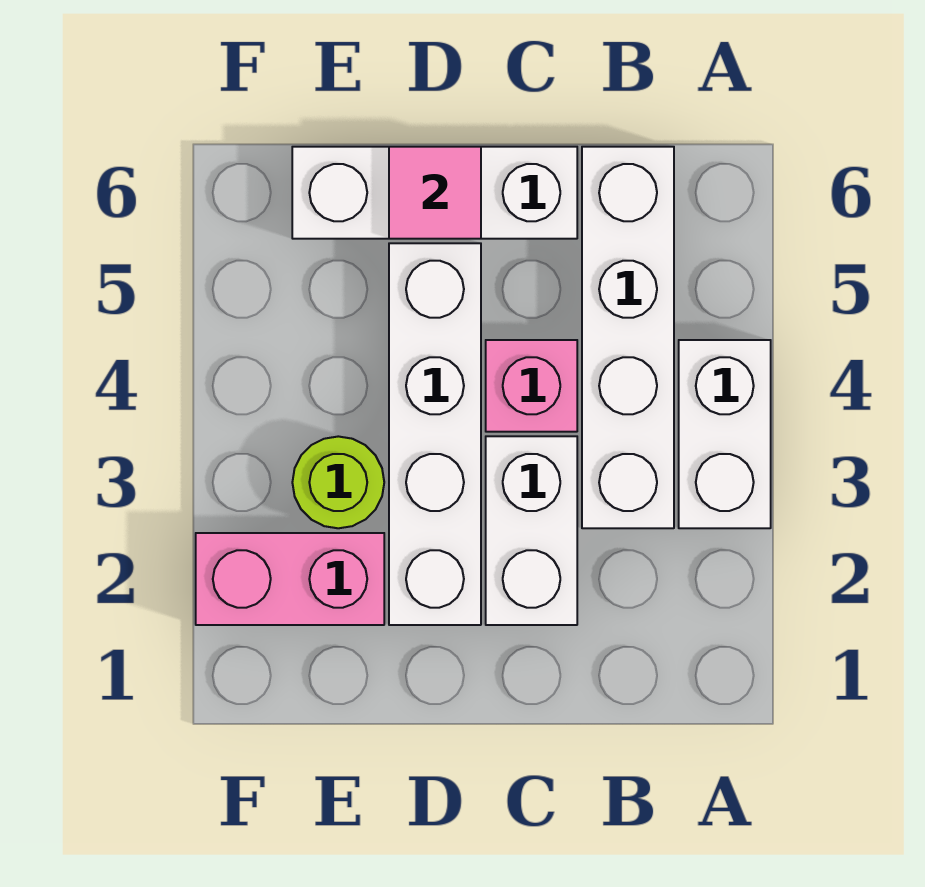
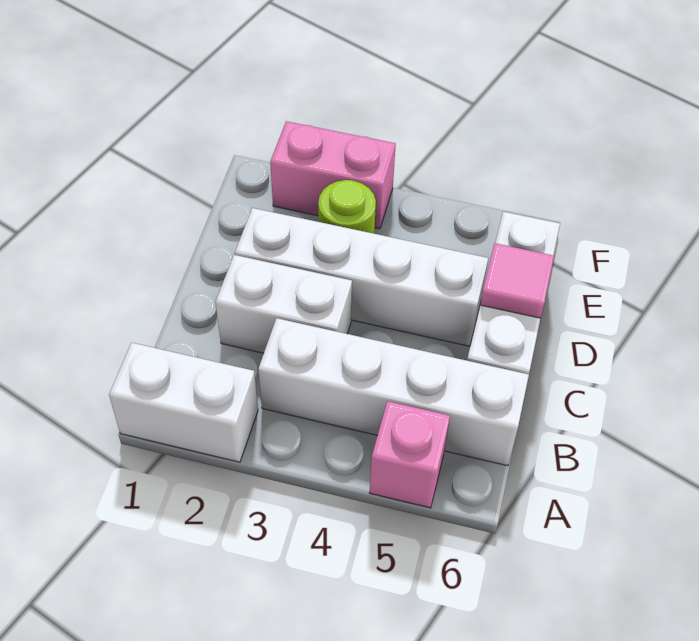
white 1x2 brick [679,340,771,528] -> white 1x2 brick moved to [109,343,258,462]
pink 1x1 brick [486,340,577,432] -> pink 1x1 brick moved to [369,401,450,508]
pink 1x2 brick [196,533,384,625] -> pink 1x2 brick turned to [270,121,396,229]

